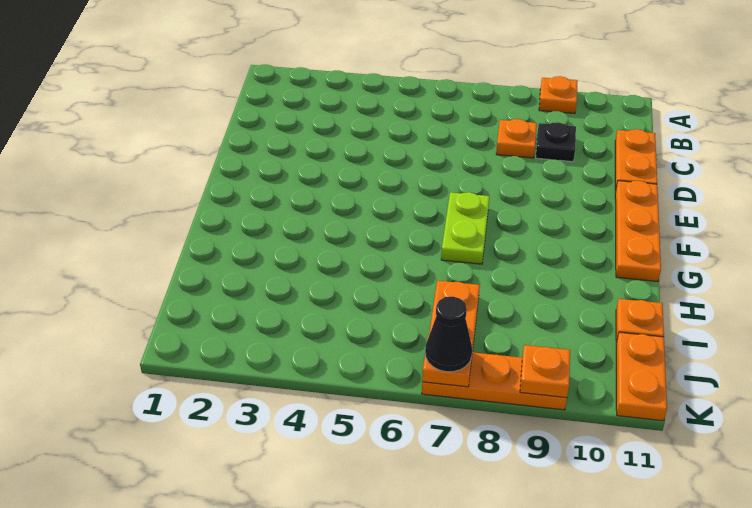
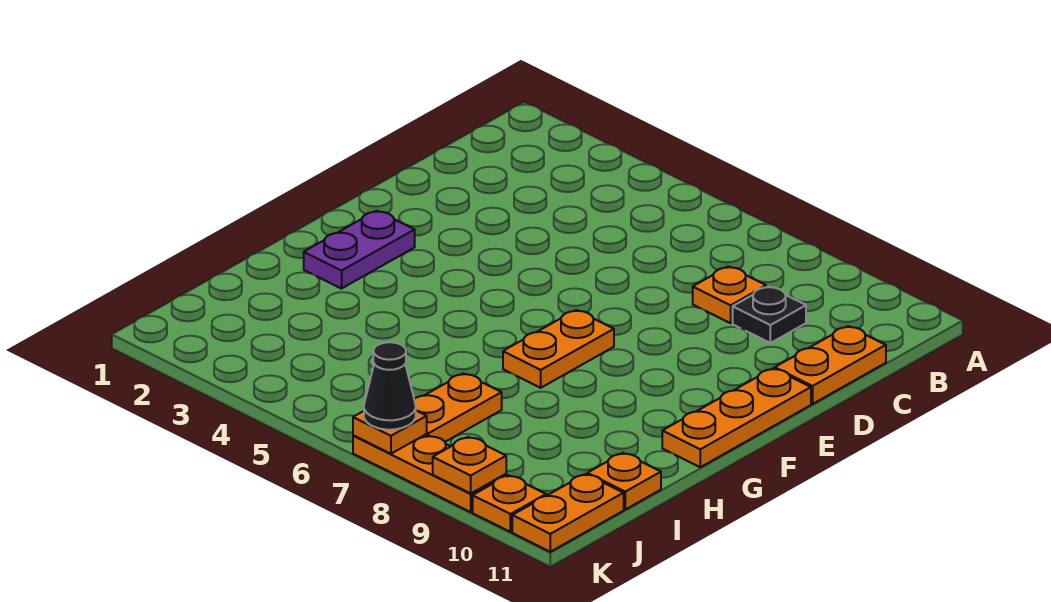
orange 1x1 plate [539,76,578,114] -> orange 1x1 plate moved to [473,475,546,532]
none -> purple 1x2 plate [304,211,415,289]
lime 1x2 plate [441,192,489,264] -> orange 1x2 plate [503,310,614,388]

